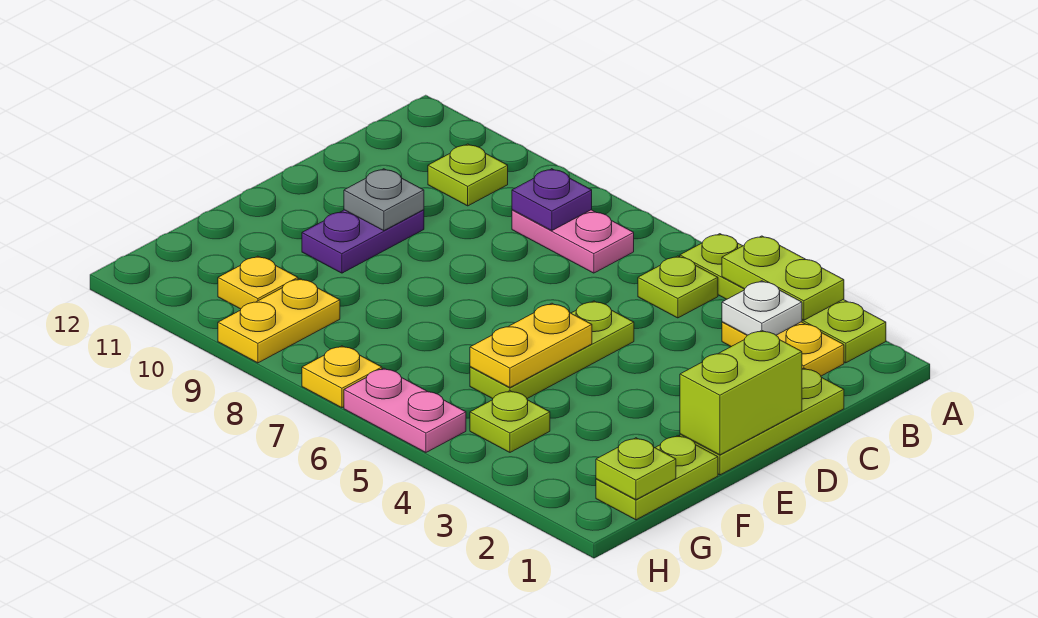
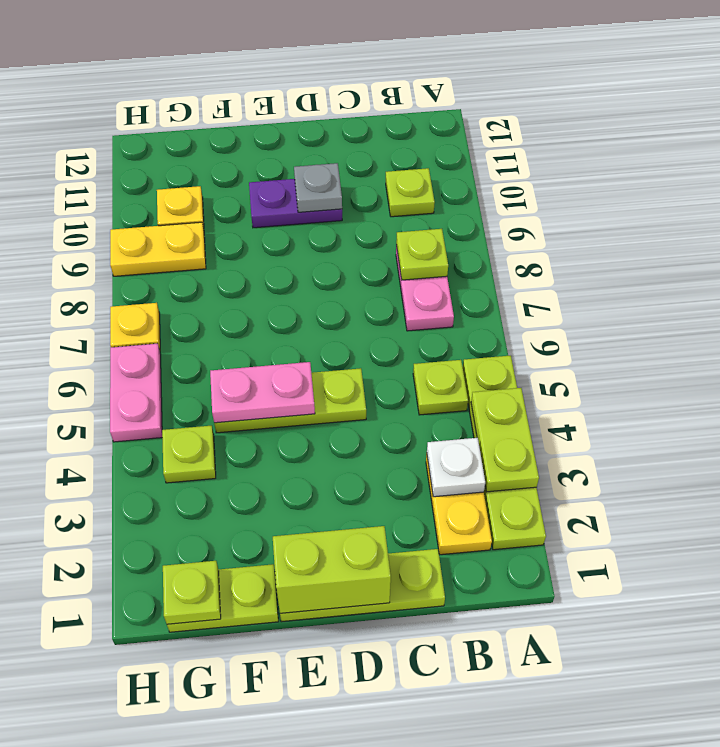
purple 1x1 plate [512,169,592,231] -> lime 1x1 plate [396,229,448,280]
yellow 1x2 plate [470,303,592,388] -> pink 1x2 plate [210,362,315,423]

